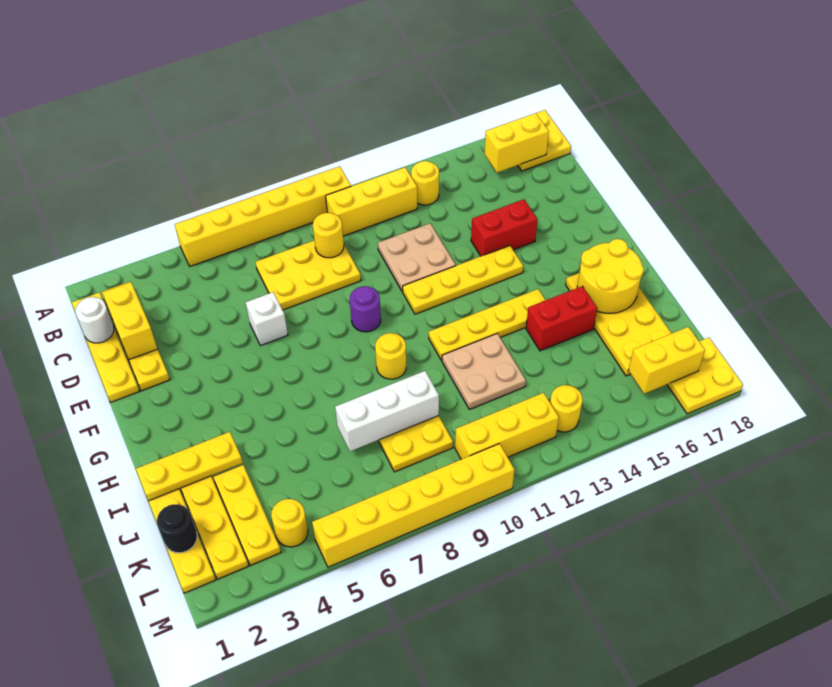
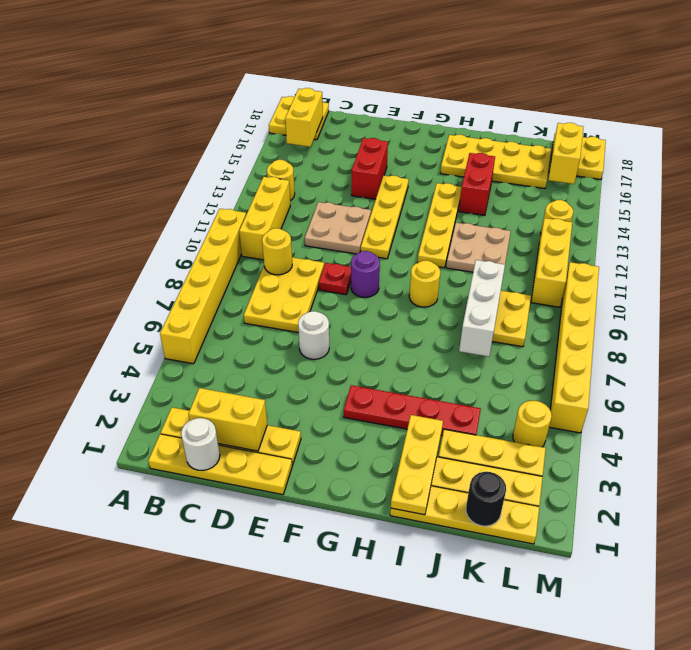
white 1x1 brick [246,292,288,346] -> white 1x1 round brick [298,311,329,359]
none -> red 1x1 plate [319,263,351,295]
none -> red 1x4 plate [344,385,481,436]
yellow 2x2 round brick [577,239,644,313] -> none

